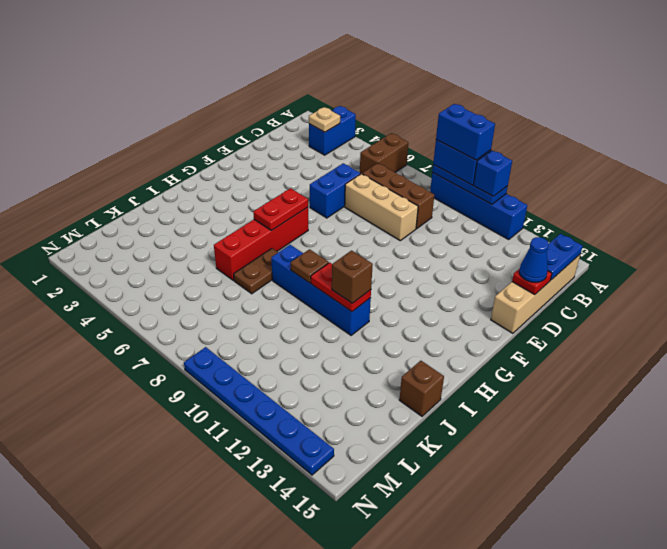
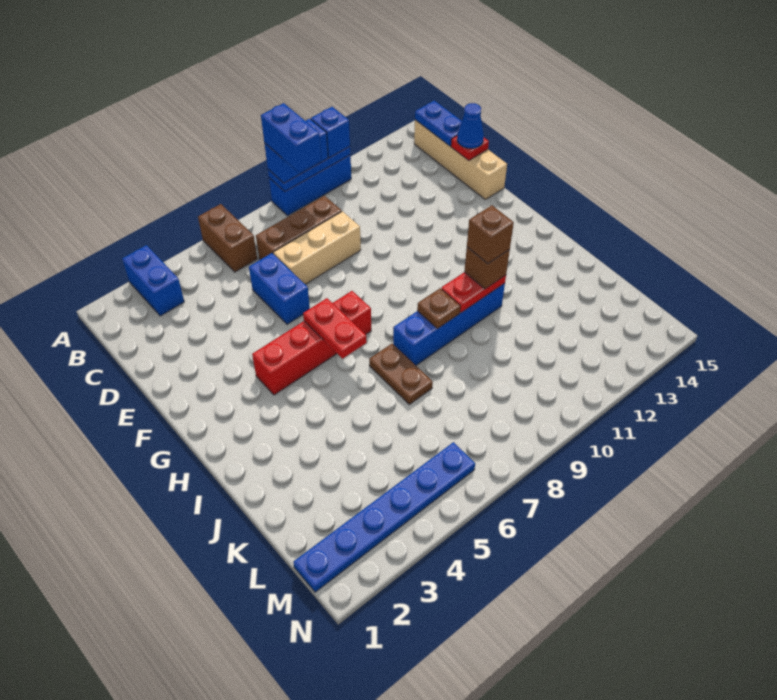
blue 1x4 brick [430,173,527,240] -> blue 1x3 brick [269,155,351,216]
blue 1x2 brick [436,104,495,160] -> blue 1x2 brick turned to [261,103,321,172]
tan 1x1 plate [309,107,340,132] -> none
red 1x4 brick [214,207,308,280] -> red 1x4 brick turned to [252,291,371,395]
brown 1x1 brick [399,361,444,416] -> brown 1x1 brick moved to [467,205,514,264]
blue 1x6 plate [184,347,334,475] -> blue 1x6 plate moved to [293,442,475,592]

